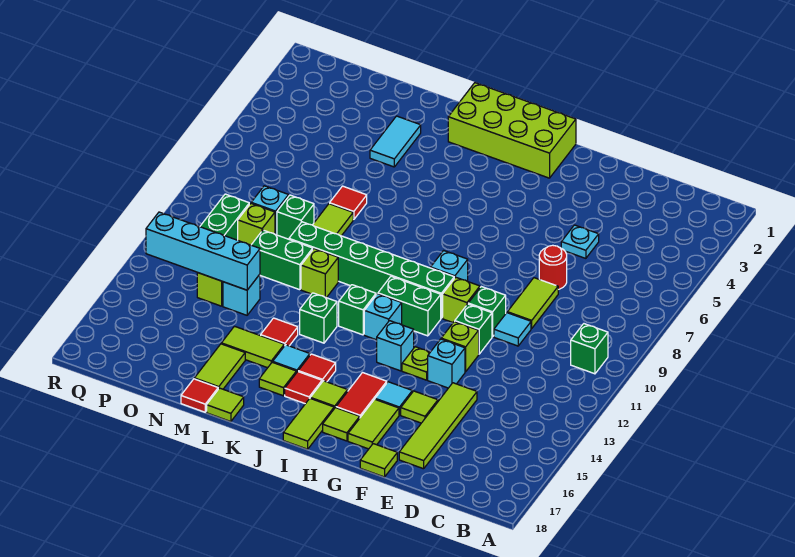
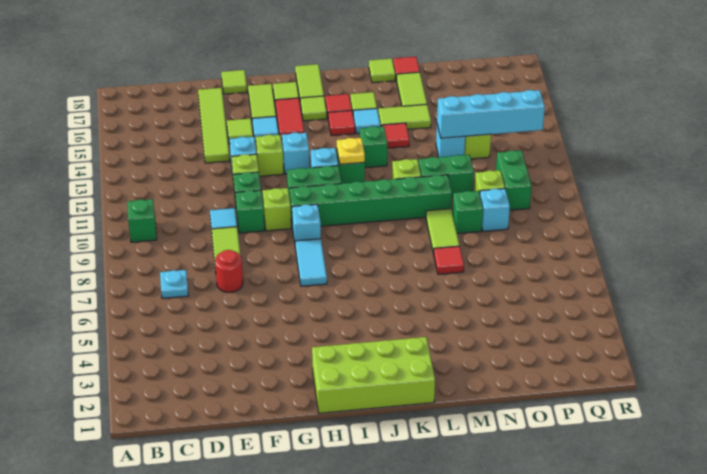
cyan 1x1 plate [561,225,599,258] -> cyan 1x1 plate moved to [160,270,188,298]
lime 1x1 plate [402,347,430,380] -> lime 1x1 brick [256,135,284,176]
none -> yellow 1x1 plate [337,138,365,164]
cyan 1x2 tile [370,116,421,167] -> cyan 1x2 tile moved to [295,239,327,286]

